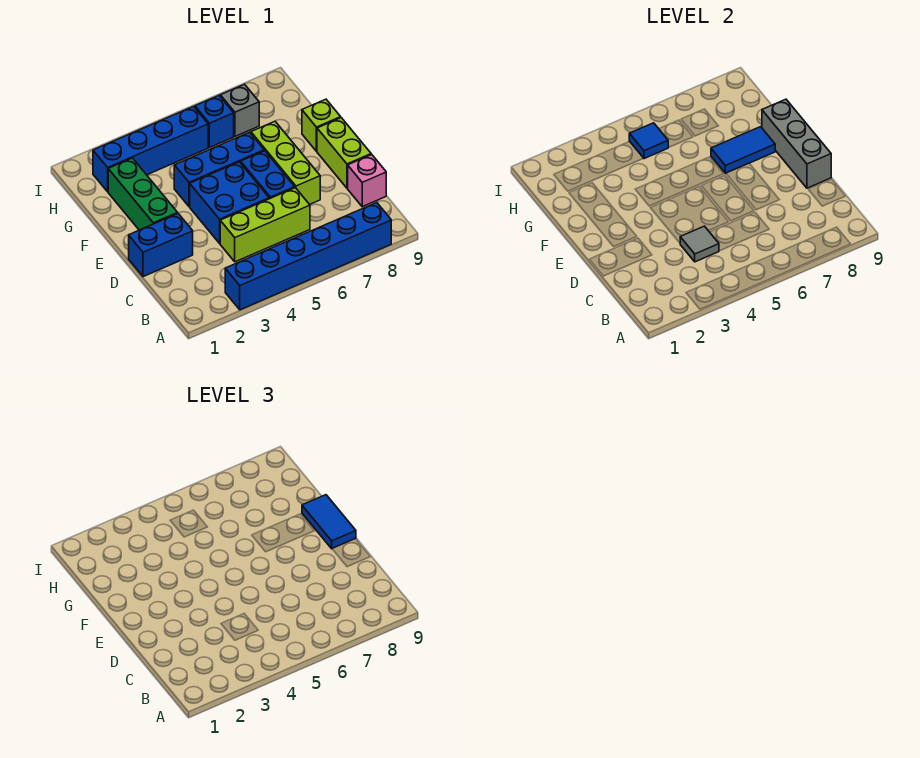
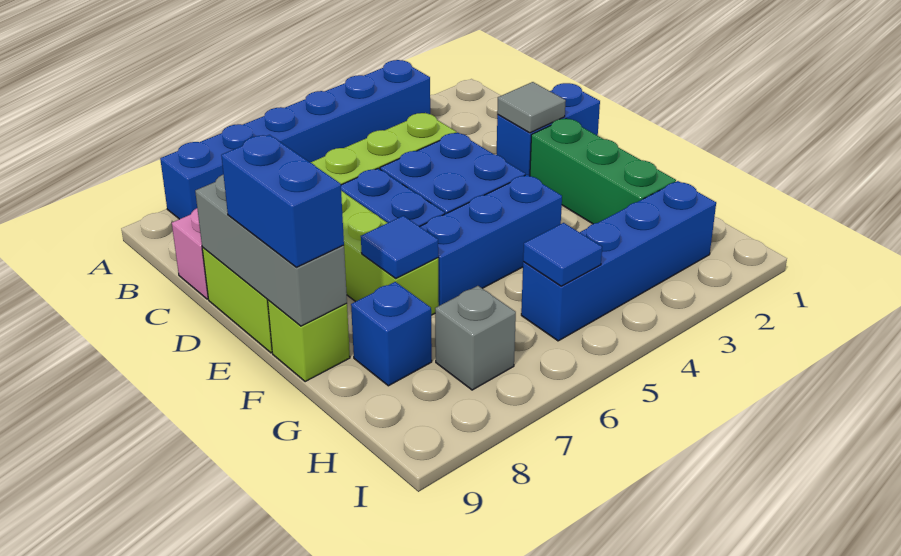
grey 1x1 tile [680,226,719,262] -> grey 1x1 tile moved to [497,82,566,133]
blue 1x2 tile [302,495,356,549] -> blue 1x2 brick [221,135,344,267]
blue 1x2 tile [711,127,775,173] -> blue 1x1 tile [361,216,438,278]
blue 1x1 brick [195,96,234,148] -> blue 1x1 brick moved to [351,282,432,386]

